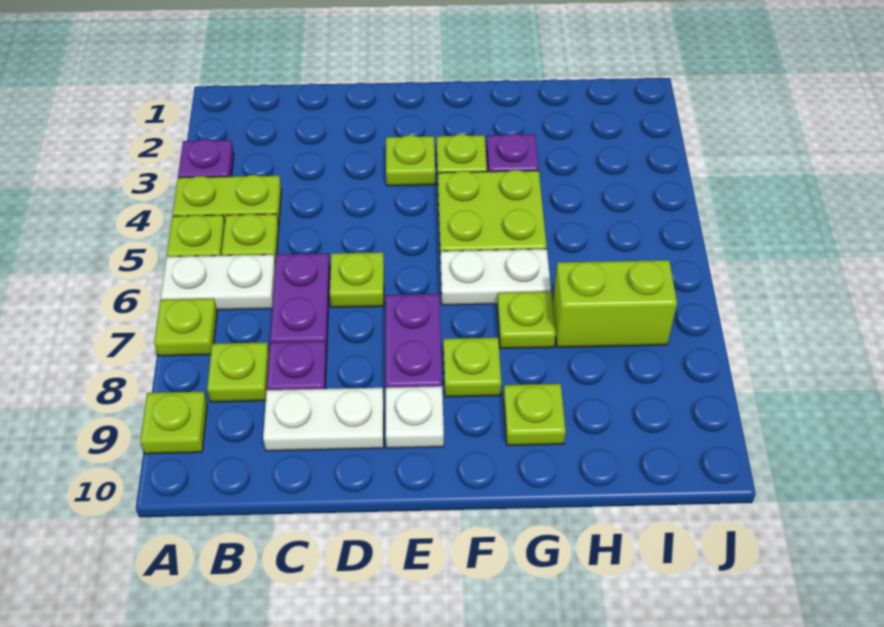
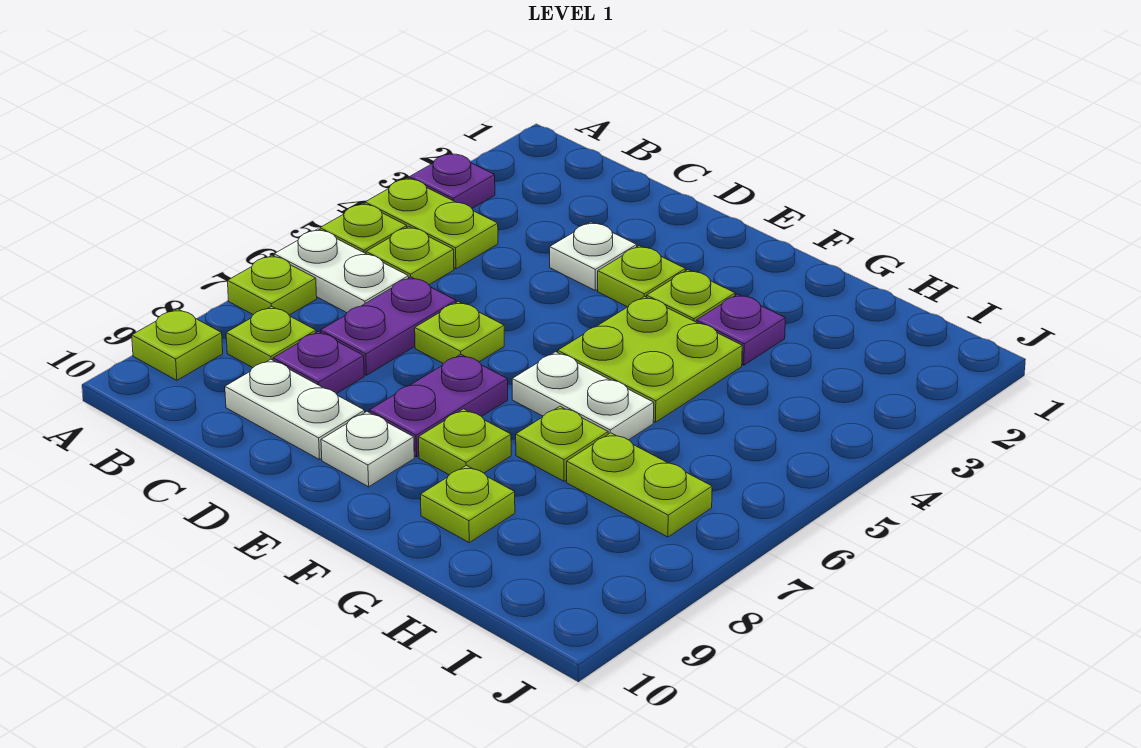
none -> white 1x1 plate [550,222,637,290]
lime 1x2 brick [553,260,677,347] -> lime 1x2 plate [567,433,712,537]

